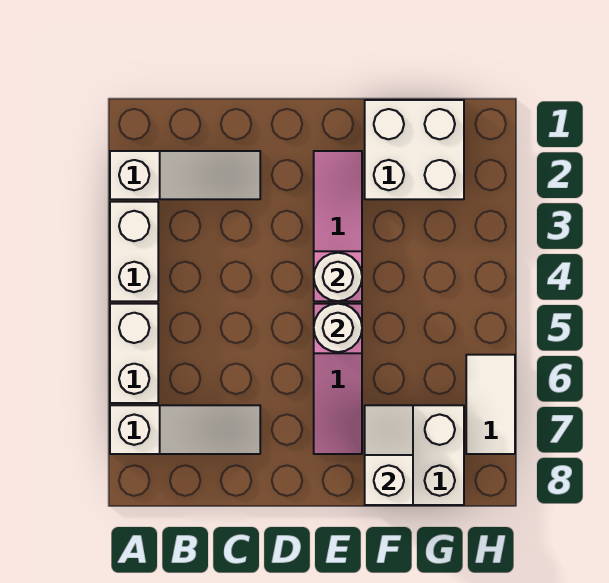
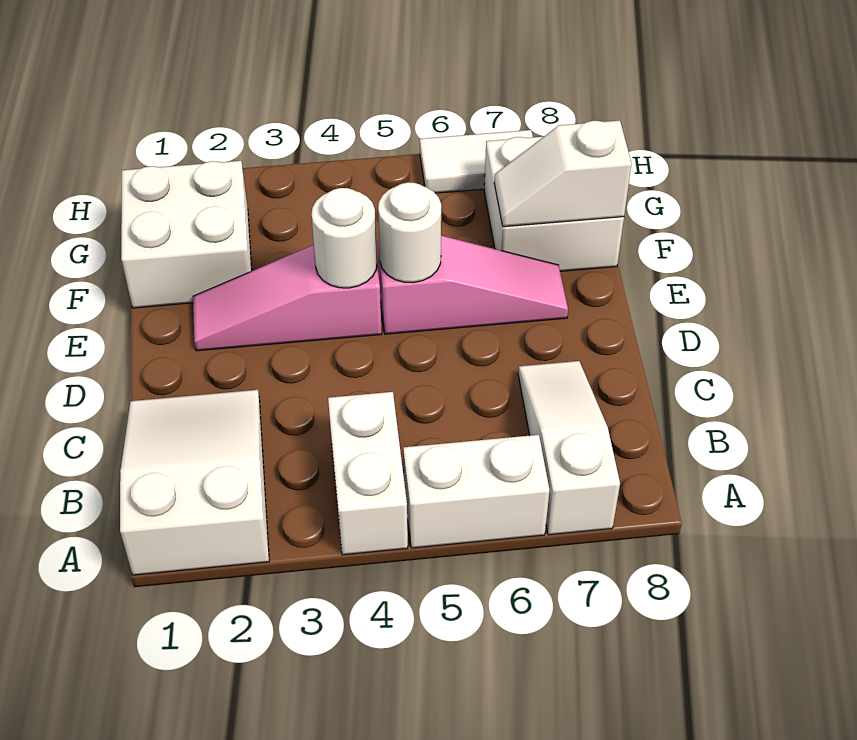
white 1x3 slope [110,151,260,199] -> white 2x3 slope [120,390,269,575]
white 1x2 brick [110,202,158,301] -> white 1x2 brick turned to [328,392,408,555]

